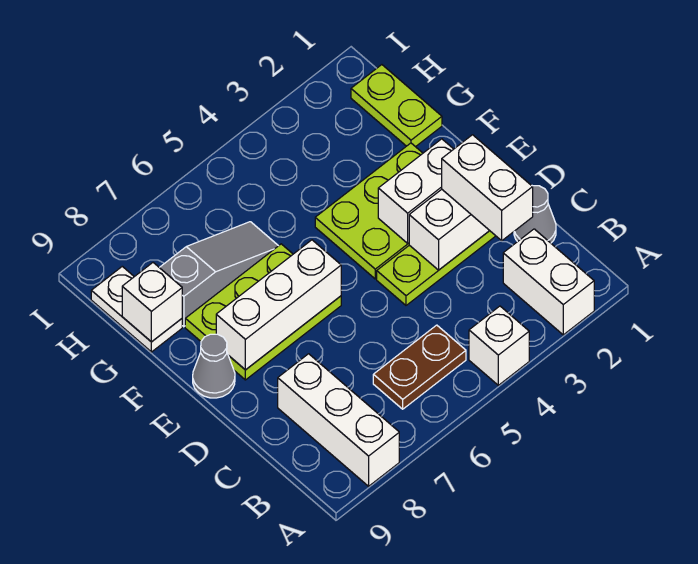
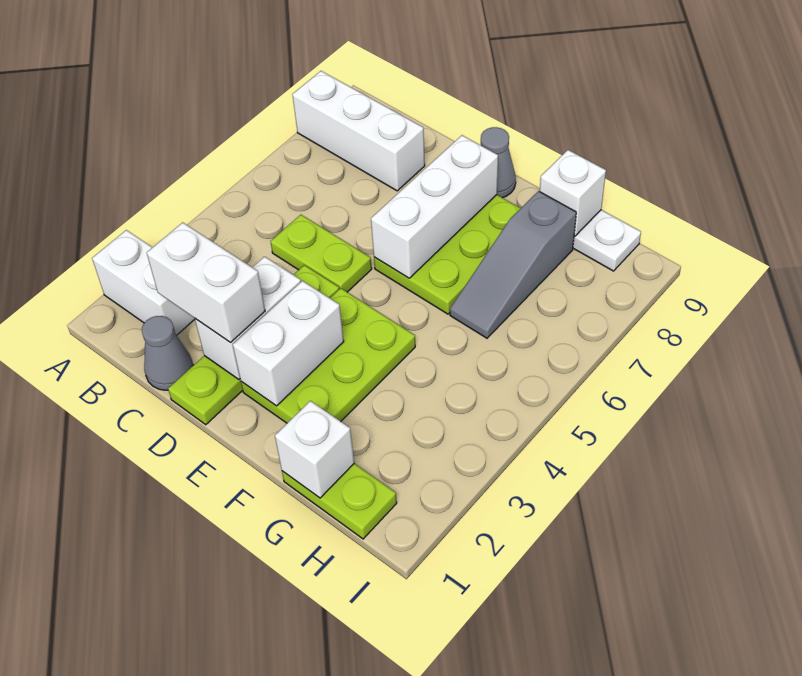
white 1x1 brick [469,306,529,385] -> white 1x1 brick moved to [275,401,354,498]
brown 1x2 plate [373,325,466,409] -> none
none -> lime 1x2 plate [271,215,372,292]

